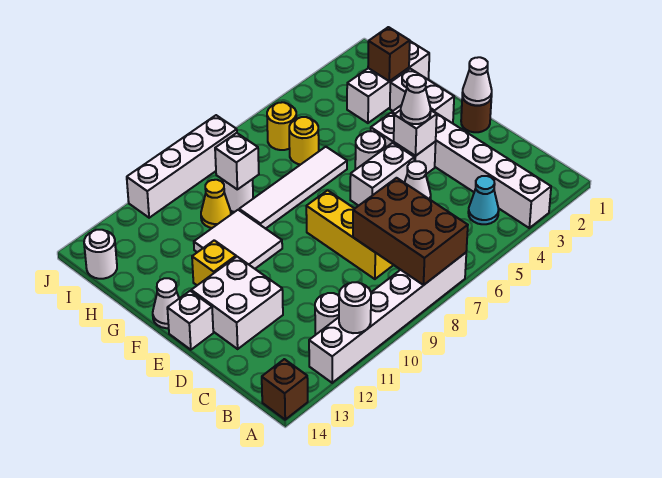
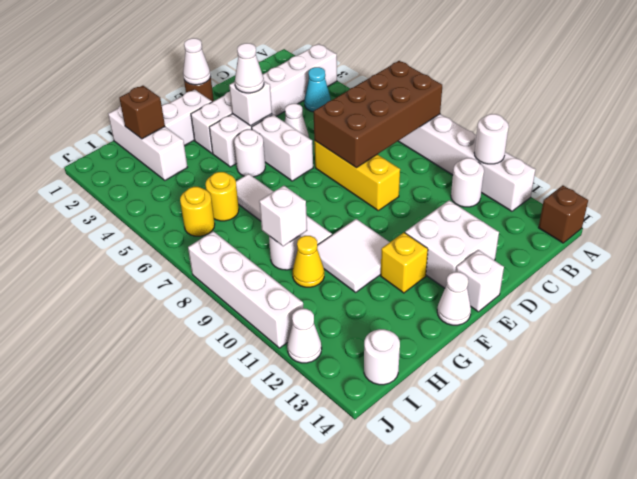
brown 2x3 brick [353,178,468,285] -> brown 2x4 brick [314,61,442,168]
yellow 1x3 brick [306,190,393,279] -> yellow 1x3 brick turned to [314,140,400,211]
none -> white 1x1 cone [287,309,322,363]

